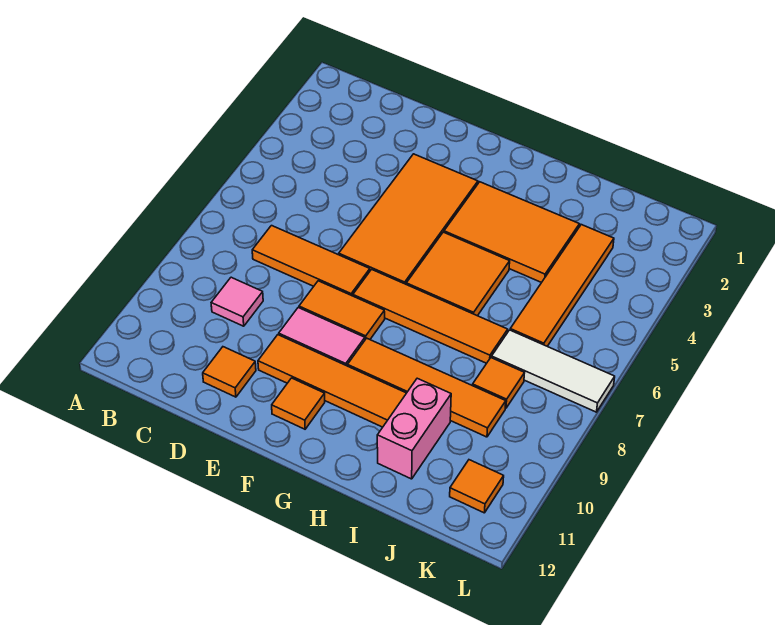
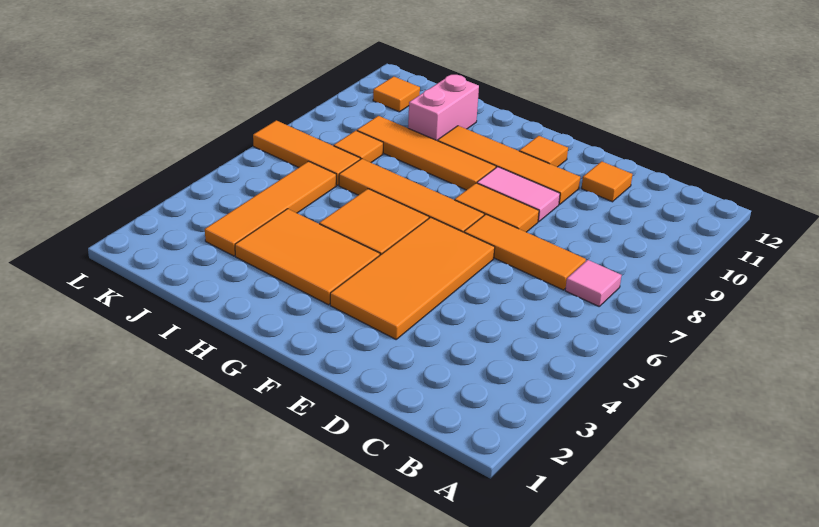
pink 1x1 tile [211,277,263,326] -> pink 1x1 tile moved to [565,260,622,306]
white 1x3 tile [492,330,615,412] -> orange 1x3 tile [253,120,360,185]

